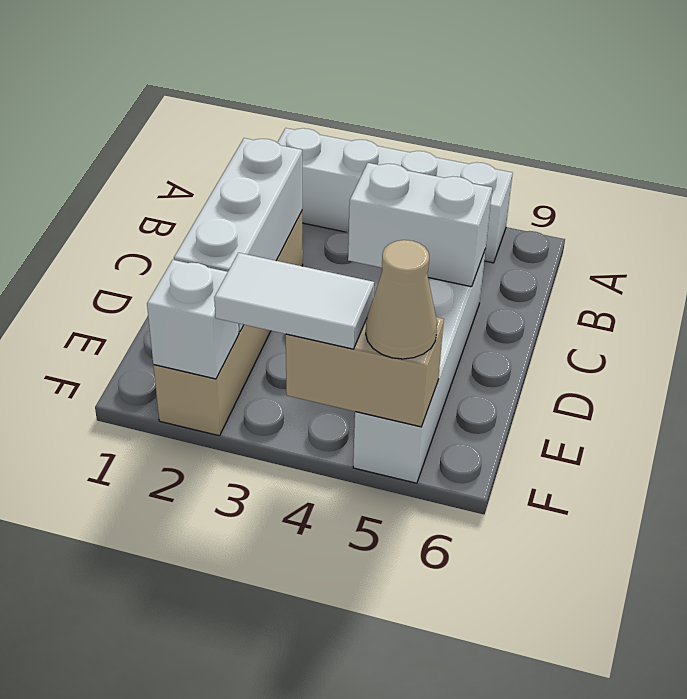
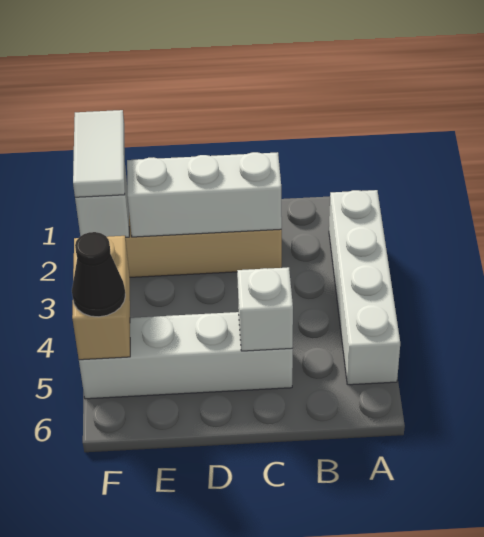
white 1x2 brick [348,163,492,287] -> white 1x1 brick [237,267,293,351]
white 1x2 tile [214,253,374,349] -> white 1x2 tile moved to [73,110,125,197]
tan 1x1 cone [366,240,437,359] -> black 1x1 cone [72,232,125,317]

